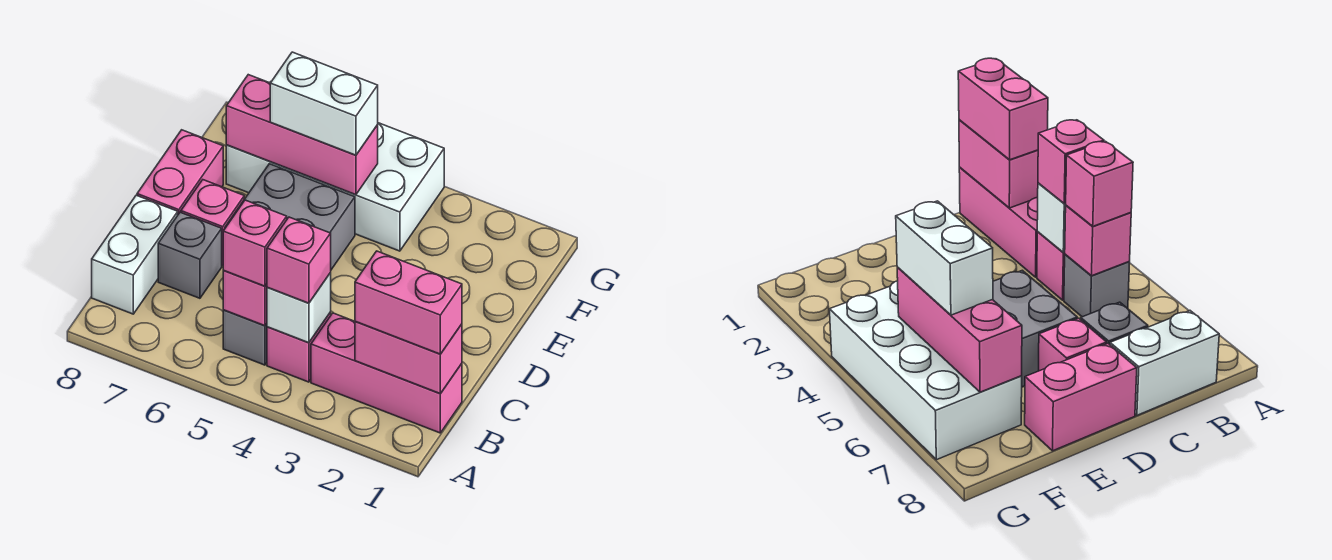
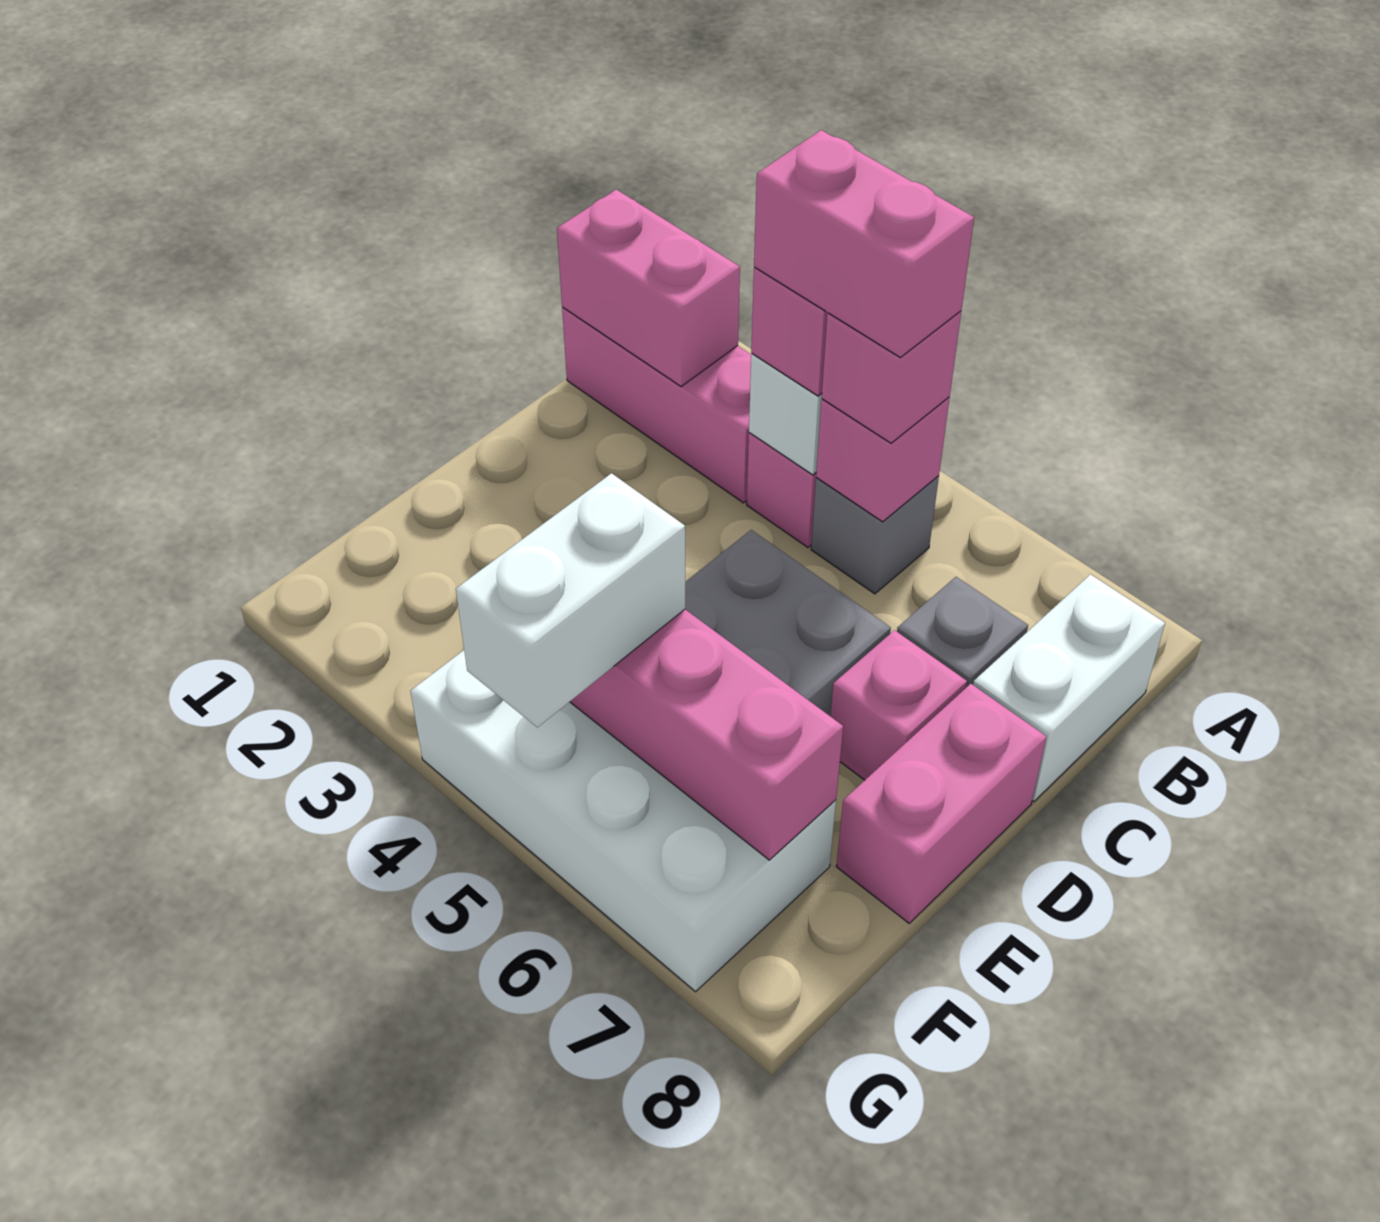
pink 1x2 brick [355,251,462,354] -> pink 1x2 brick moved to [754,130,974,357]
white 1x2 brick [270,52,378,155] -> white 1x2 brick turned to [456,473,685,727]

